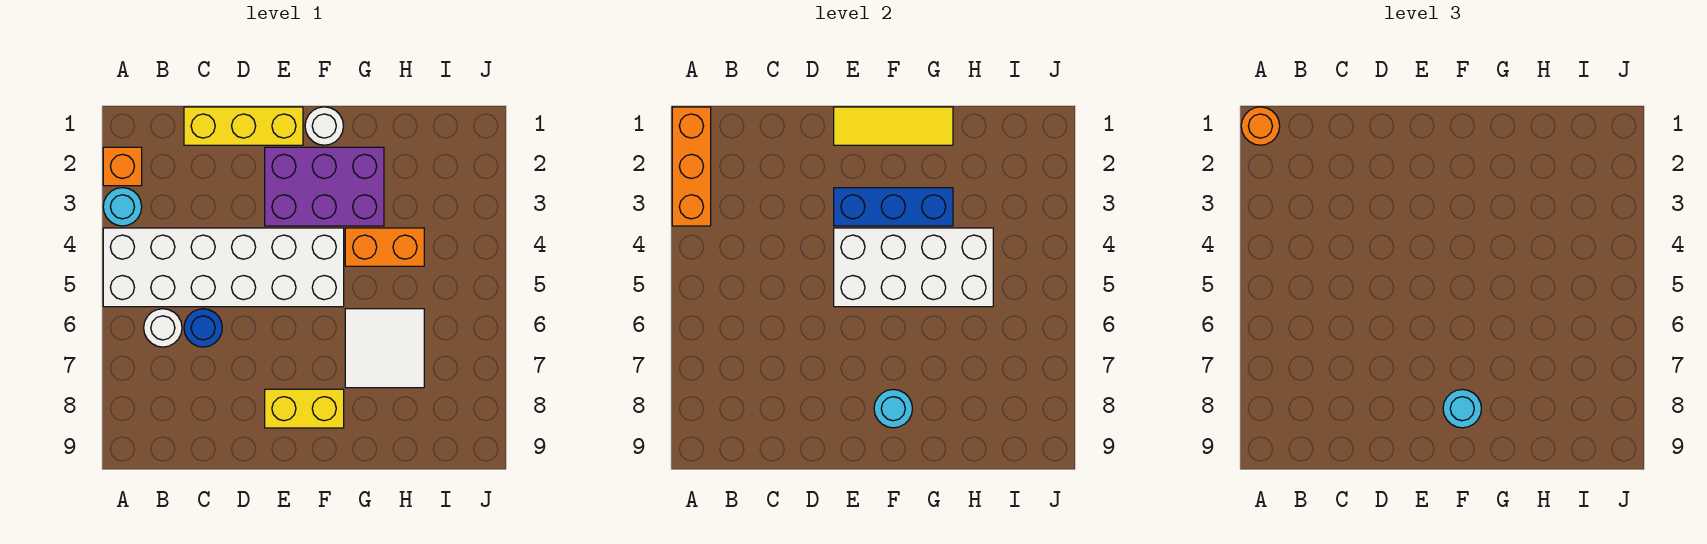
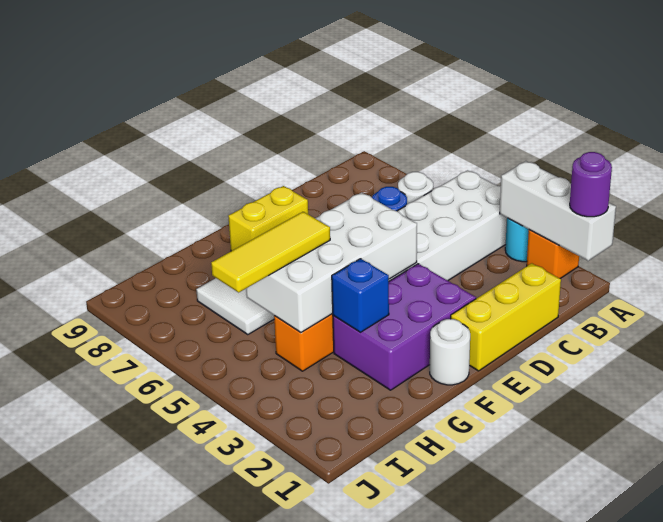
orange 1x3 brick [672,107,711,226] -> white 1x3 brick [500,161,616,261]
orange 1x1 round brick [1241,107,1280,145] -> purple 1x1 round brick [570,152,612,217]
yellow 1x3 tile [834,107,953,145] -> yellow 1x3 tile moved to [211,212,330,292]
blue 1x3 brick [834,188,953,226] -> blue 1x1 brick [332,259,389,332]
cyan 1x1 round brick [874,389,912,428] -> none
cyan 1x1 round brick [1443,389,1481,428] -> none

